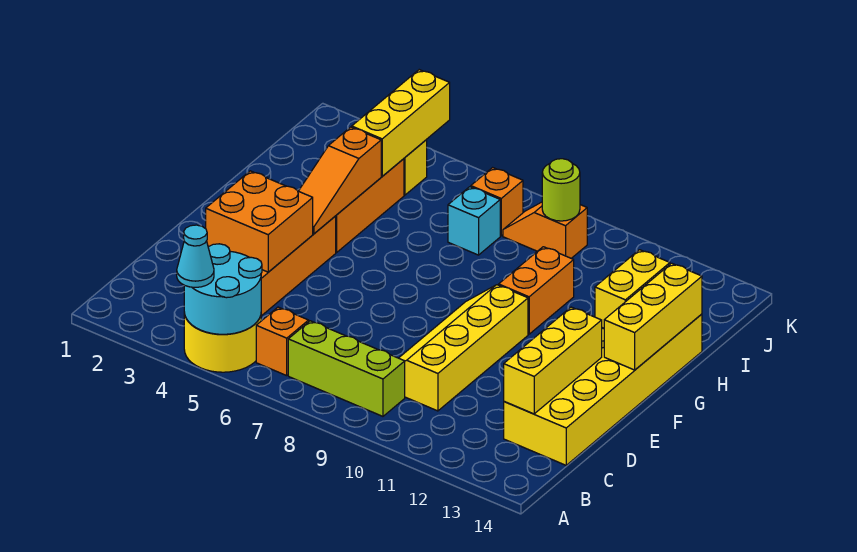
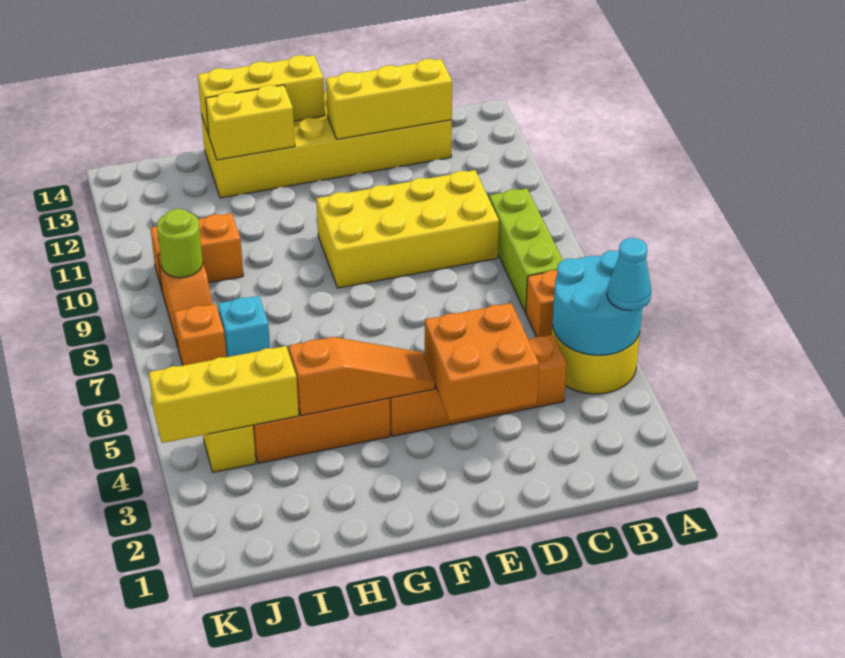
yellow 2x4 slope [399,285,528,411] -> yellow 2x4 brick [316,170,499,288]
orange 1x2 brick [499,247,574,334] -> orange 1x2 brick moved to [151,213,243,289]

